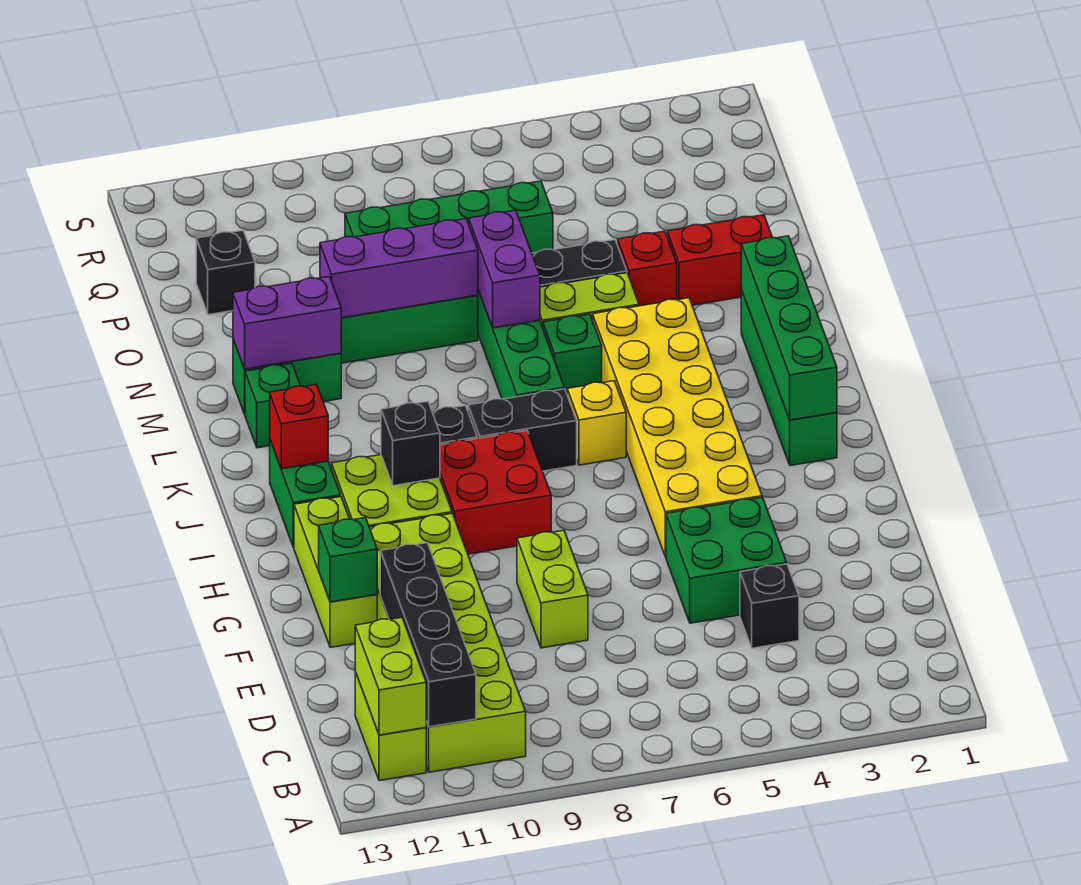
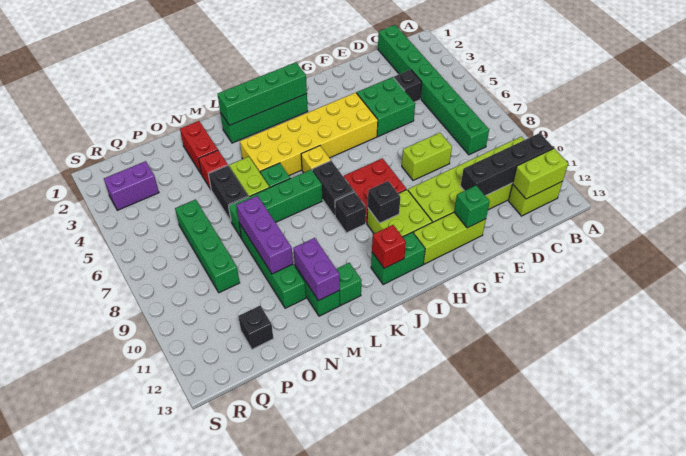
none -> green 1x8 brick [378,25,489,155]
purple 1x2 brick [469,210,540,328] -> purple 1x2 brick moved to [104,161,159,210]

